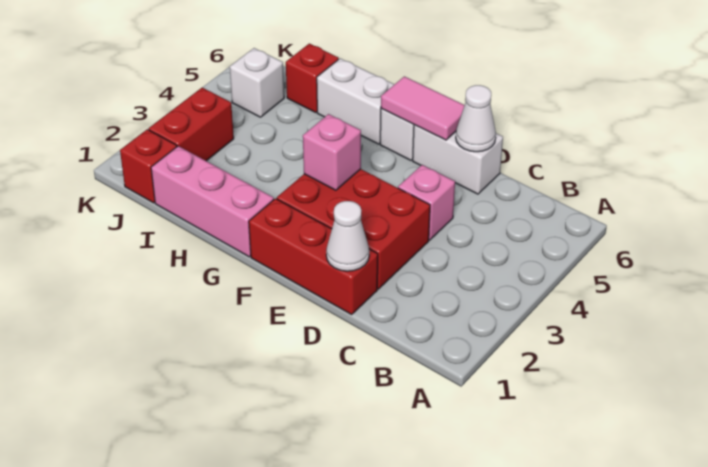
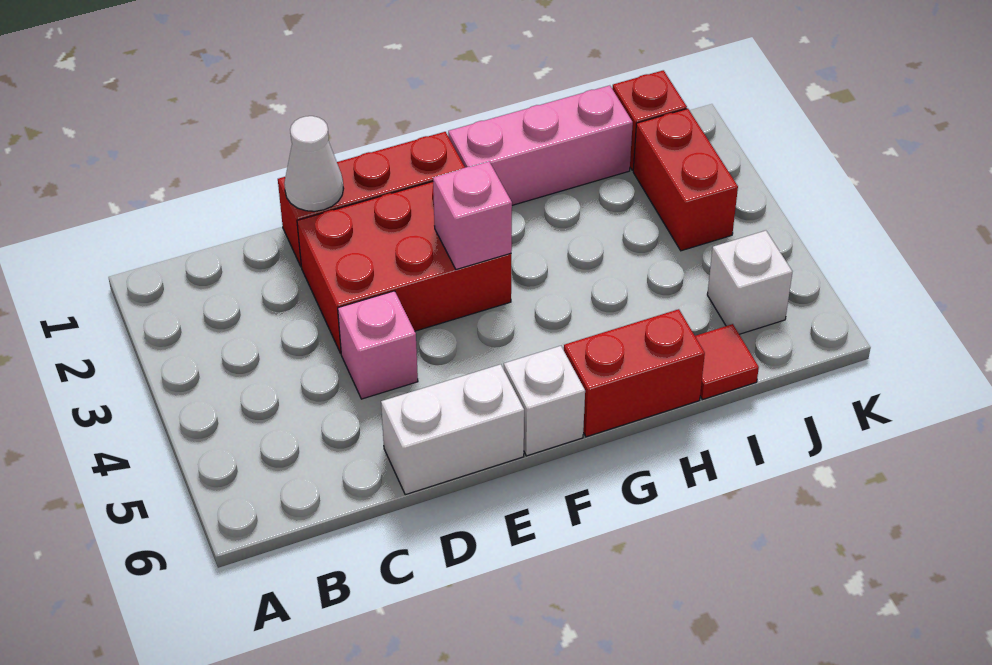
white 1x1 cone [456,85,496,152] -> none
pink 1x2 tile [381,76,464,140] -> none
white 1x2 brick [317,58,394,144] -> red 1x2 brick [564,309,705,437]
red 1x1 brick [286,44,339,113] -> red 1x1 tile [695,324,759,400]

